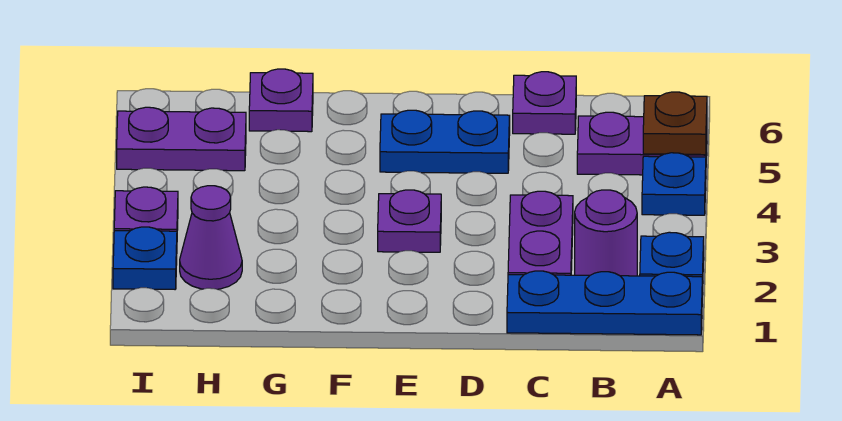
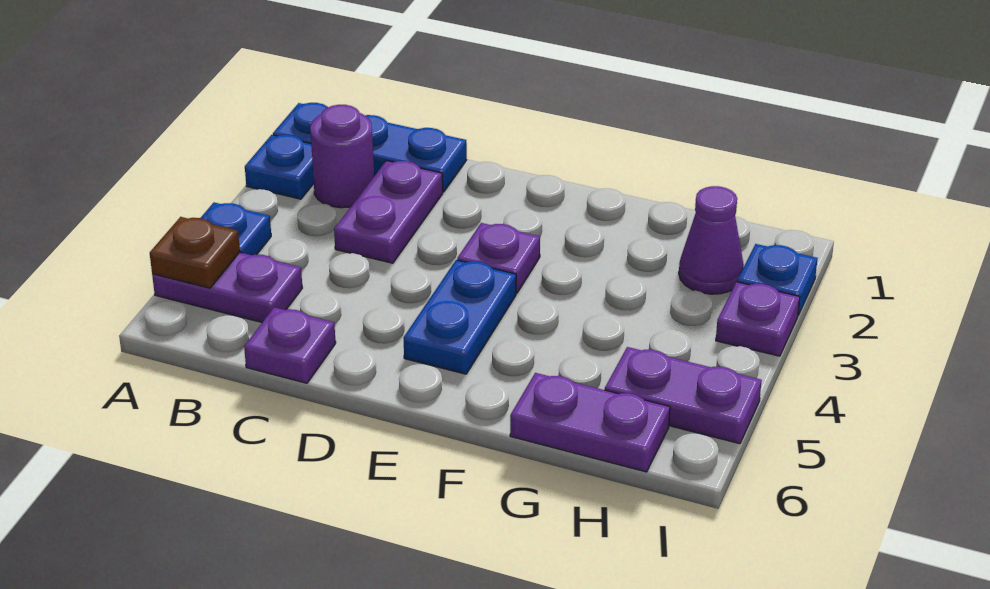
blue 1x2 plate [380,110,510,173] -> blue 1x2 plate turned to [403,260,516,374]
purple 1x1 plate [249,69,313,132] -> purple 1x2 plate [510,373,670,472]

